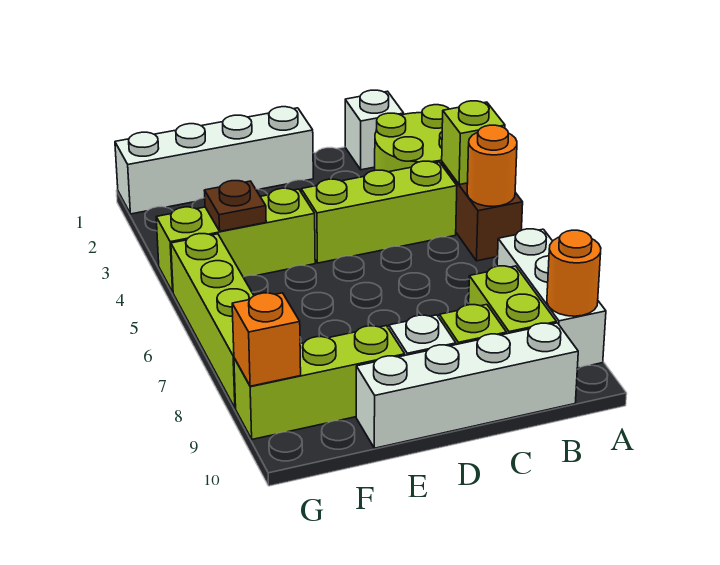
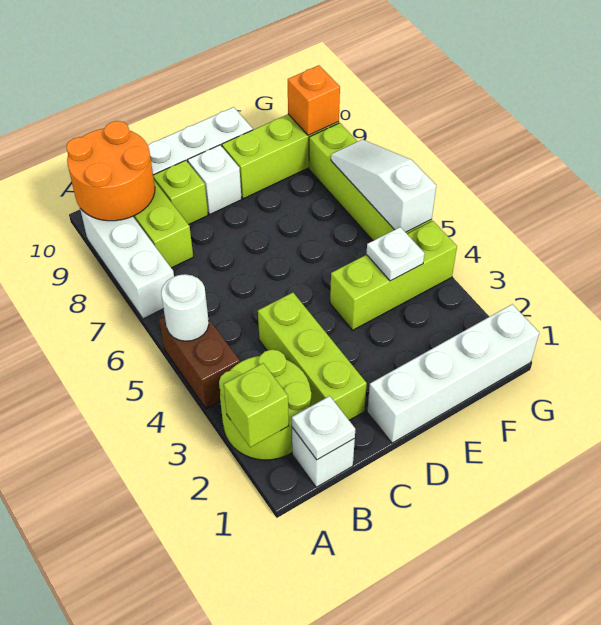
lime 1x1 brick [442,101,505,185] -> lime 1x1 brick moved to [224,363,289,447]
orange 1x1 round brick [467,125,517,207] -> white 1x1 round brick [161,274,209,341]
orange 1x1 round brick [547,230,601,316] -> orange 2x2 round brick [66,121,155,221]
none -> white 1x1 plate [292,396,355,460]
lime 1x3 brick [301,161,457,263] -> lime 1x3 brick turned to [258,293,367,420]
brown 1x1 plate [204,181,266,231] -> white 1x1 plate [366,227,425,281]
none -> white 1x3 slope [331,139,436,232]

